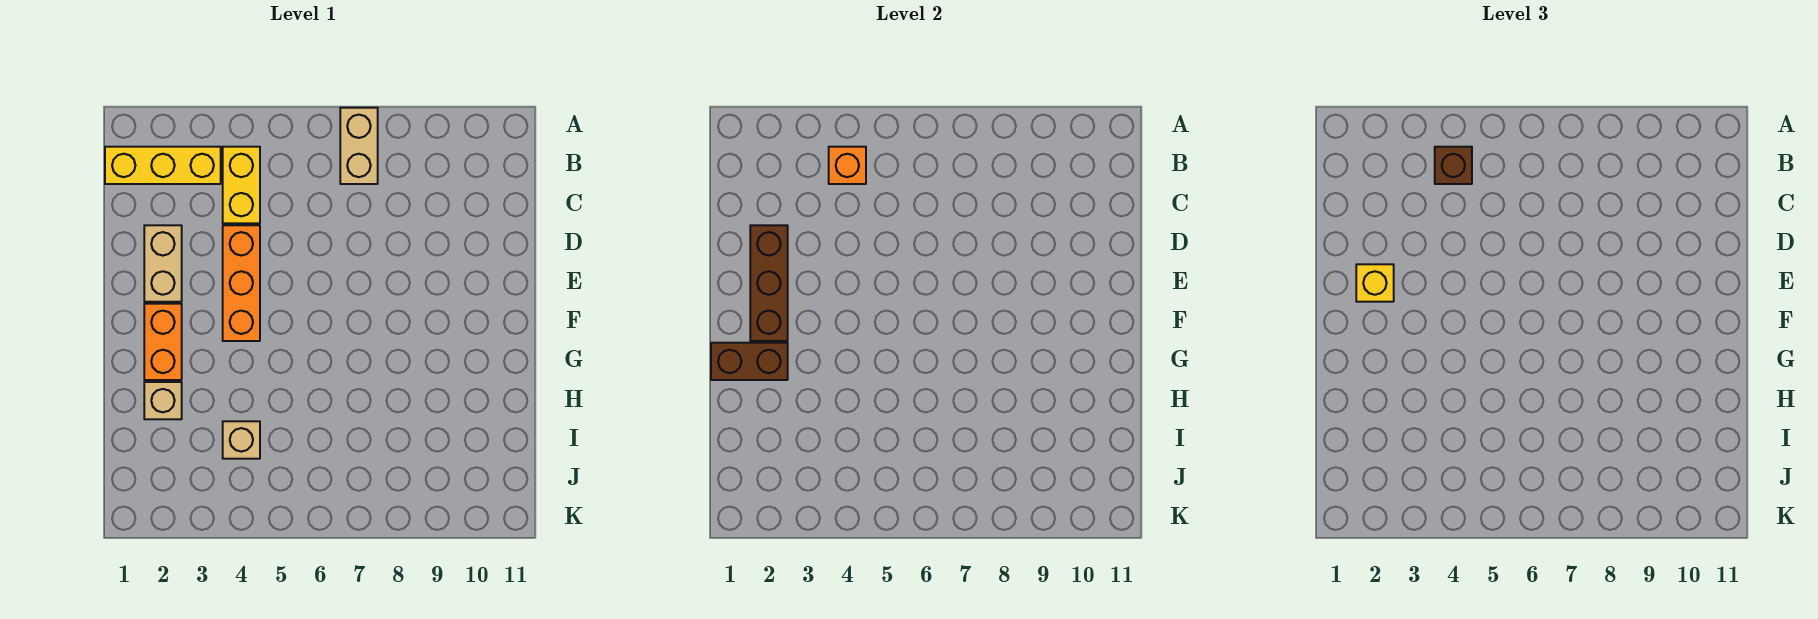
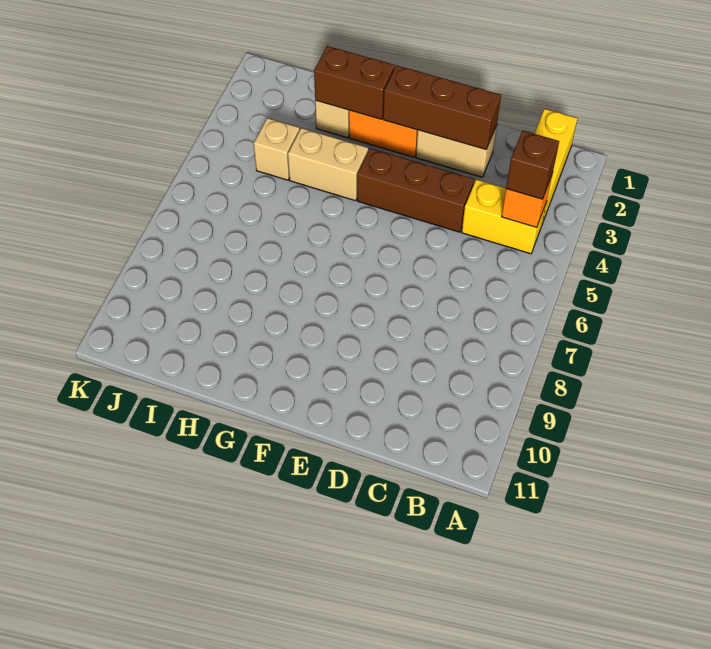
tan 1x2 brick [340,108,378,184] -> tan 1x2 brick moved to [288,128,368,201]
orange 1x3 brick [223,225,260,341] -> brown 1x3 brick [357,148,474,232]
yellow 1x1 brick [1356,264,1394,302] -> none
brown 1x2 brick [711,343,788,380] -> brown 1x2 brick turned to [314,46,395,119]

